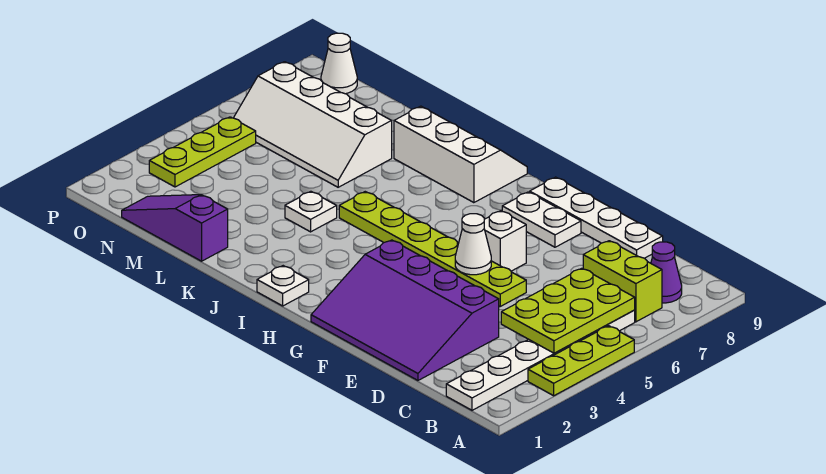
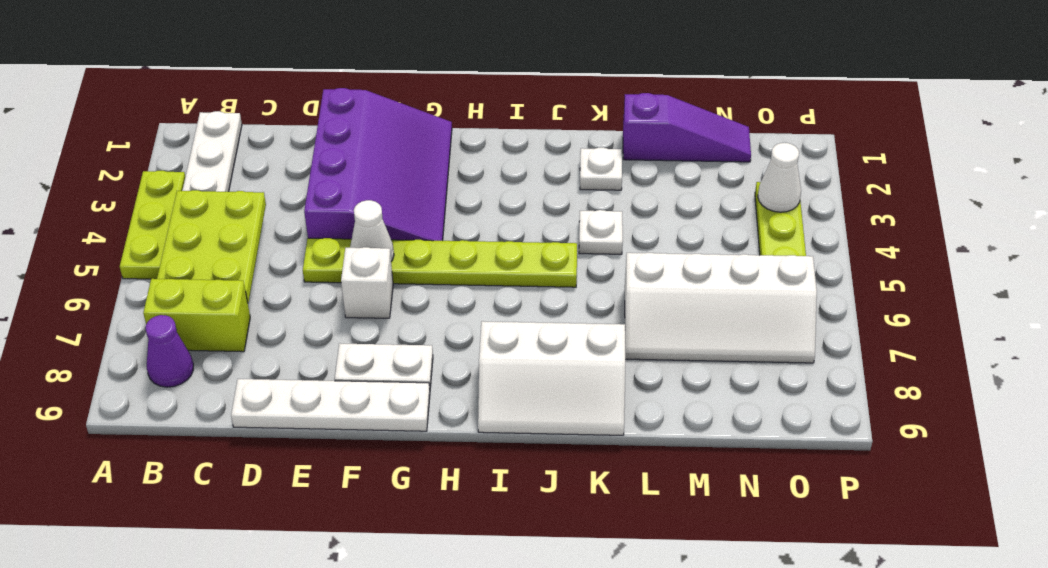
purple 3x4 slope [311,240,499,380] -> purple 3x4 slope turned to [304,88,452,241]
white 1x1 plate [257,266,309,306] -> white 1x1 plate moved to [580,148,622,190]
white 2x4 slope [234,62,392,187] -> white 2x4 slope turned to [625,253,817,363]
white 1x1 cone [321,33,357,94] -> white 1x1 cone moved to [758,143,801,212]

